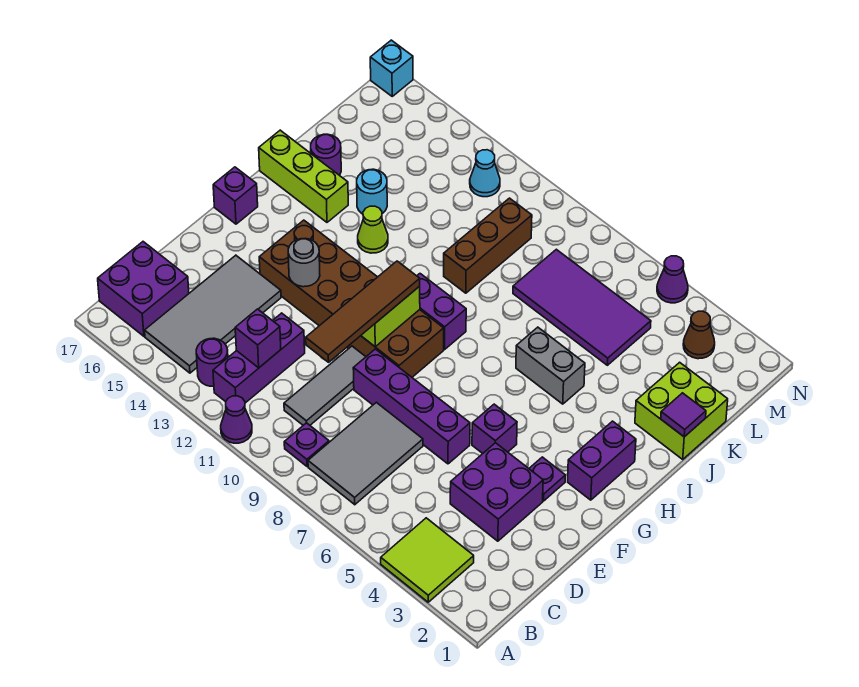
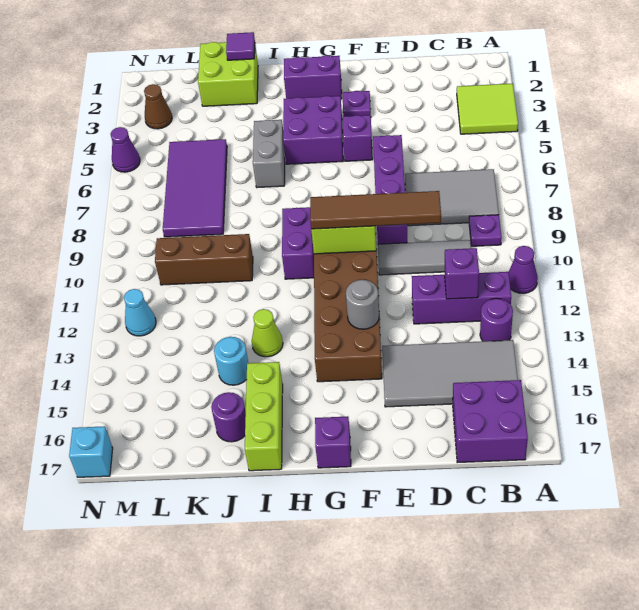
purple 2x2 brick [450,443,543,541] -> purple 2x2 brick moved to [283,96,343,164]

